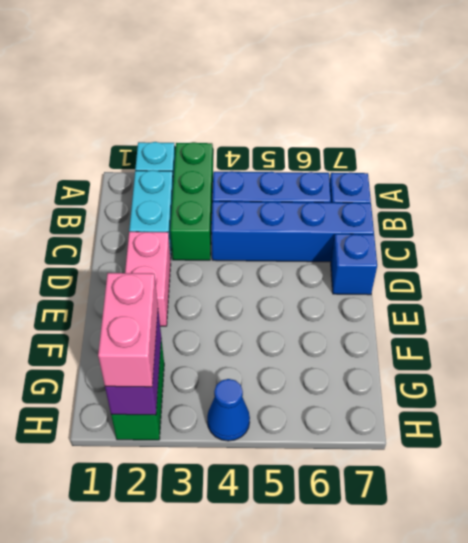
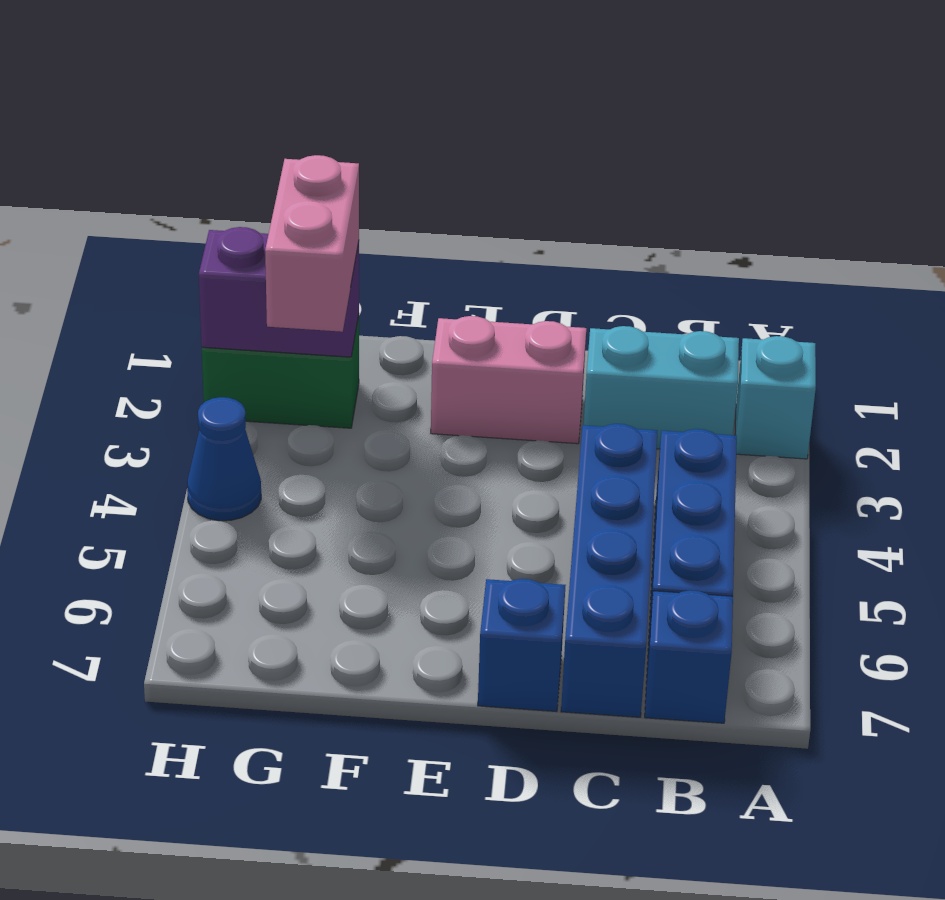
green 1x3 brick [170,142,213,260] -> none
pink 1x2 brick [98,273,158,387] -> pink 1x2 brick turned to [265,155,359,332]

